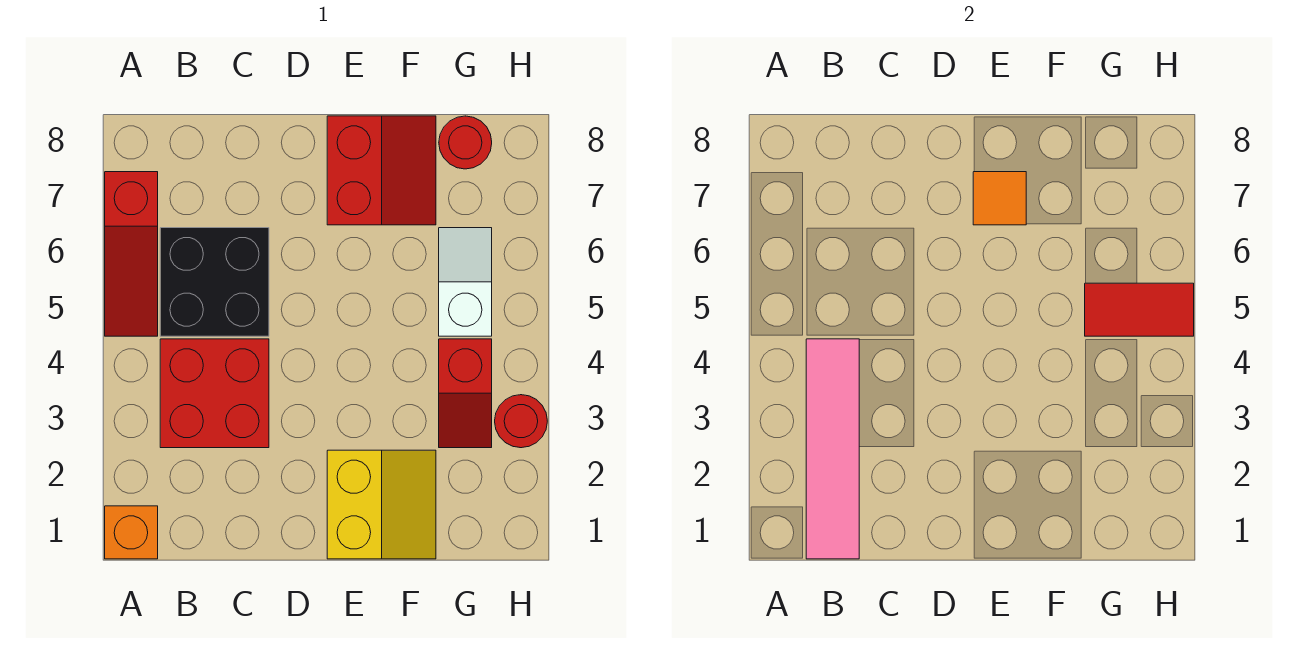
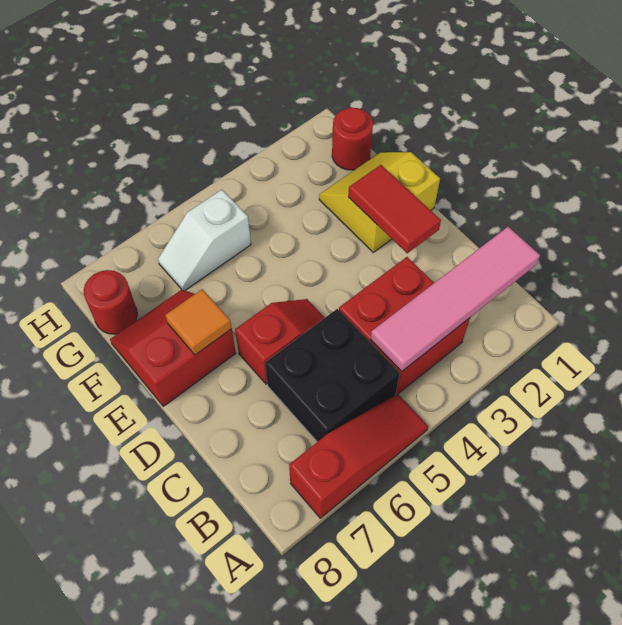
orange 1x1 brick [105,506,158,559] -> none
red 1x2 slope [439,339,492,448] -> red 1x2 slope moved to [235,299,325,384]
red 1x2 tile [1085,283,1194,336] -> red 1x2 tile moved to [348,165,441,253]
red 1x1 round brick [495,395,547,448] -> red 1x1 round brick moved to [332,108,373,170]

